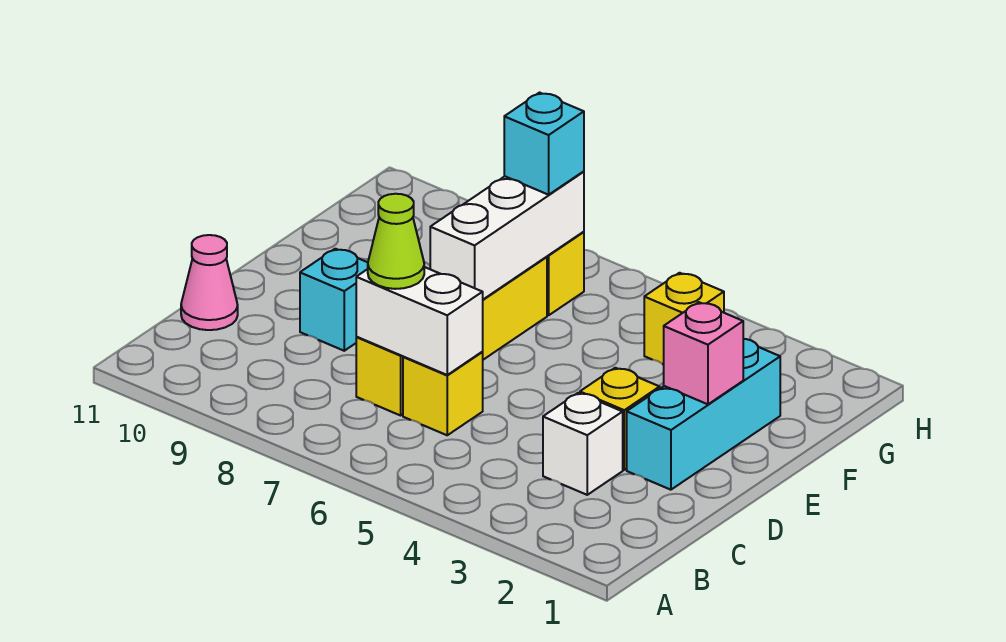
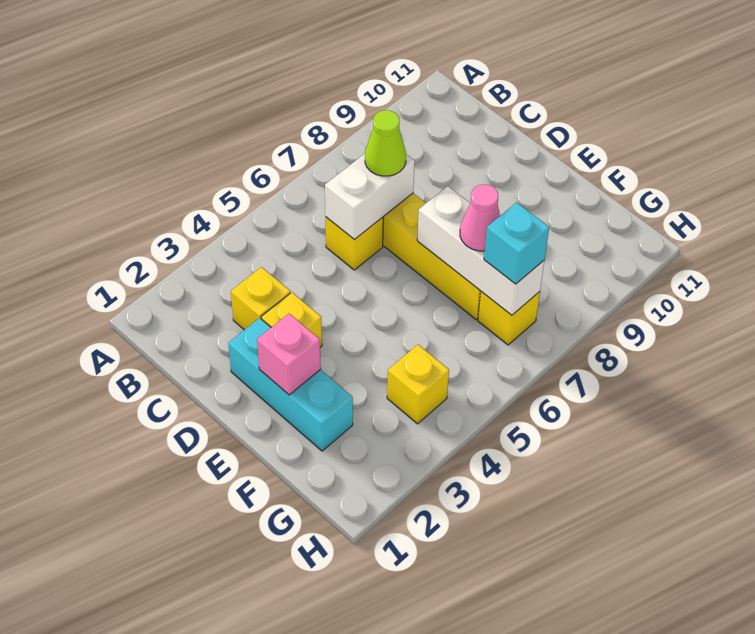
white 1x1 brick [543,393,623,495] -> yellow 1x1 brick [231,267,290,330]
pink 1x1 cone [181,235,238,330] -> pink 1x1 cone moved to [460,185,500,251]
cyan 1x1 brick [300,249,368,351] -> none

